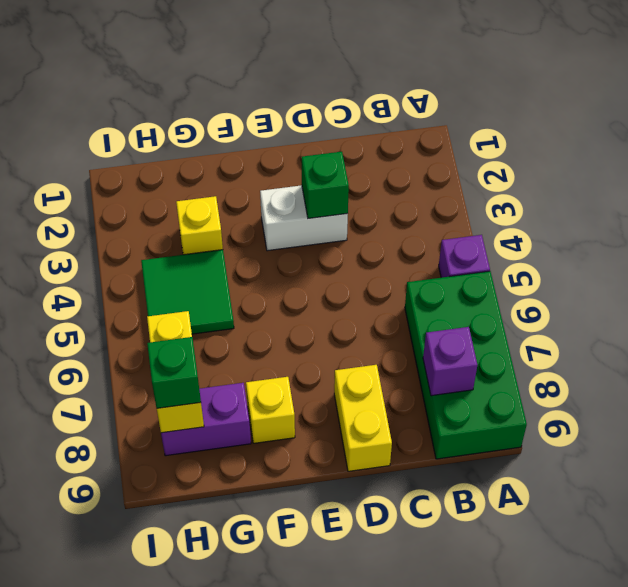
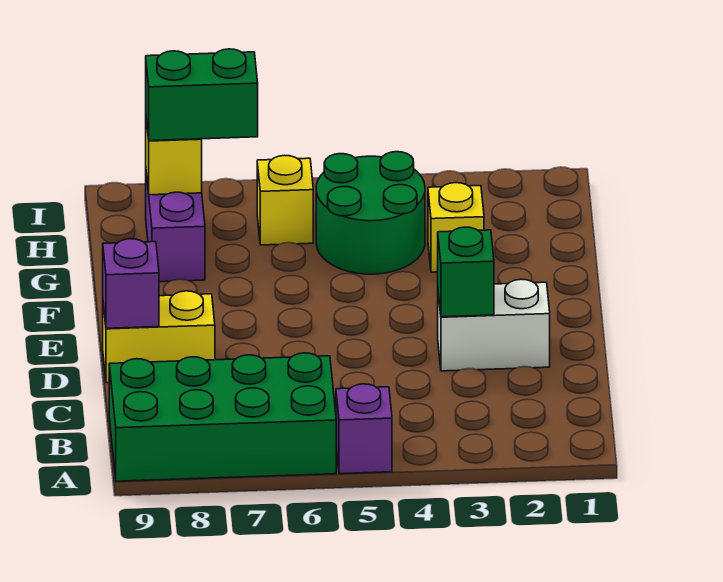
purple 1x1 brick [423,327,477,396] -> purple 1x1 brick moved to [103,239,159,328]
white 1x2 brick [260,185,348,251] -> white 1x2 brick turned to [438,279,550,371]
yellow 1x1 brick [246,377,295,443] -> none
green 2x2 tile [141,250,234,334] -> green 2x2 round brick [316,152,425,274]
green 1x1 brick [147,337,201,408] -> green 1x2 brick [146,49,258,141]

